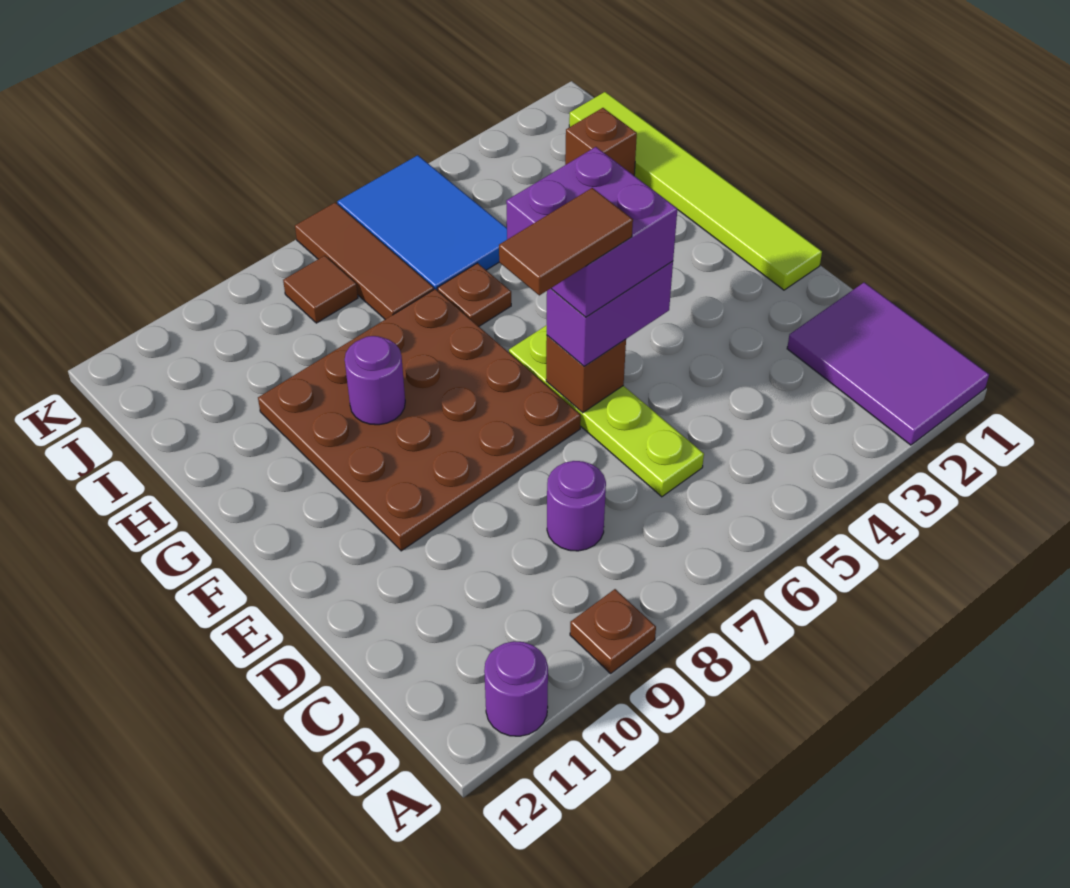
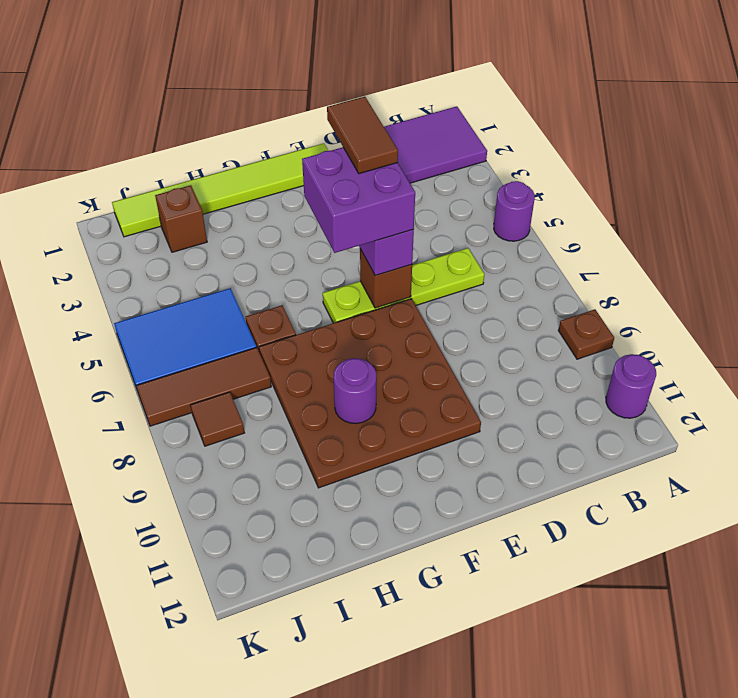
purple 1x1 round brick [547,461,606,551] -> purple 1x1 round brick moved to [494,181,535,241]
brown 1x2 tile [499,188,633,295] -> brown 1x2 tile moved to [327,97,398,174]

